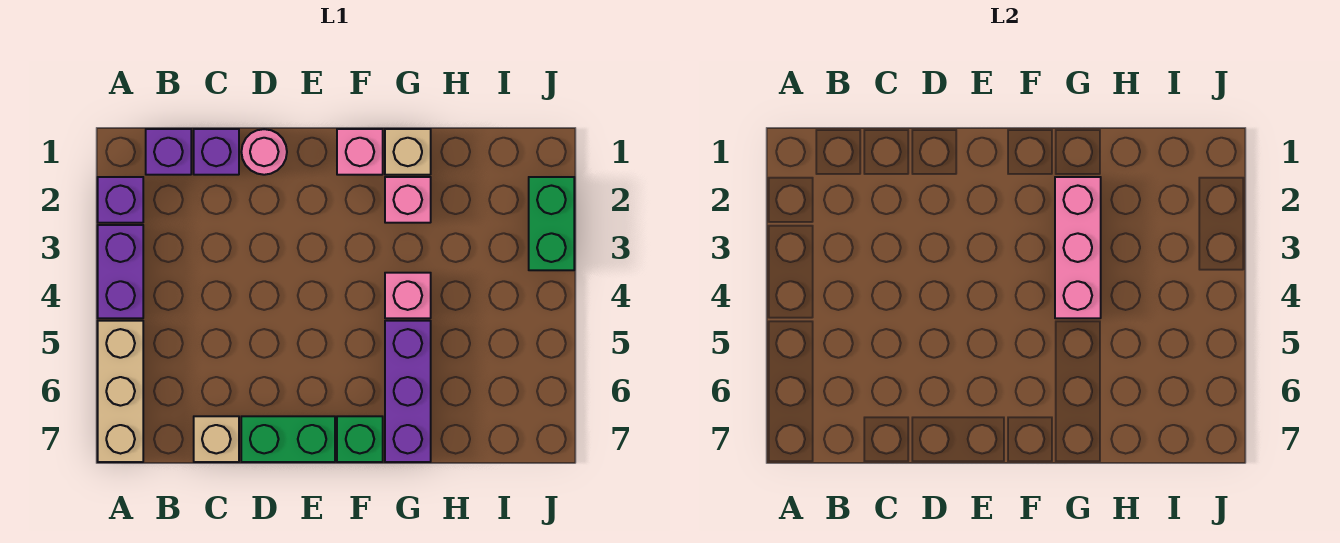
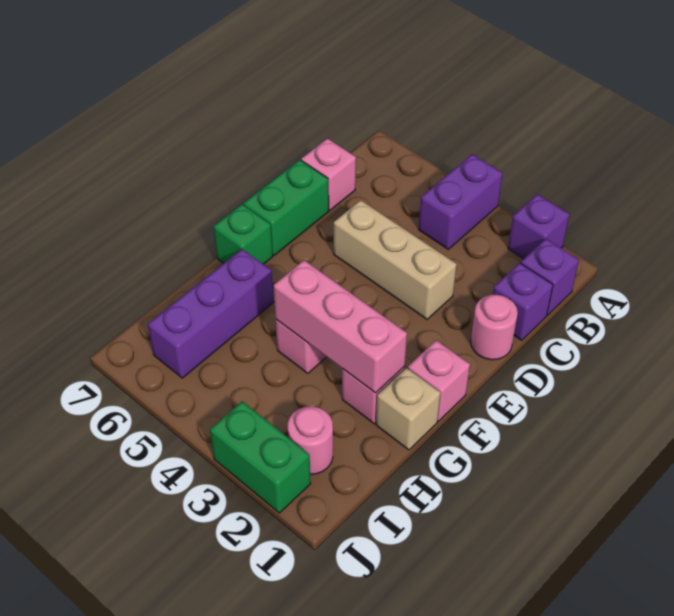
purple 1x2 brick [98,225,143,318] -> purple 1x2 brick turned to [419,154,503,249]
tan 1x3 brick [98,321,143,462] -> tan 1x3 brick moved to [334,200,457,319]
tan 1x1 brick [194,416,239,462] -> pink 1x1 brick [301,139,356,210]
purple 1x3 brick [385,321,431,462] -> purple 1x3 brick turned to [148,249,274,378]
none -> pink 1x1 round brick [288,406,333,474]

